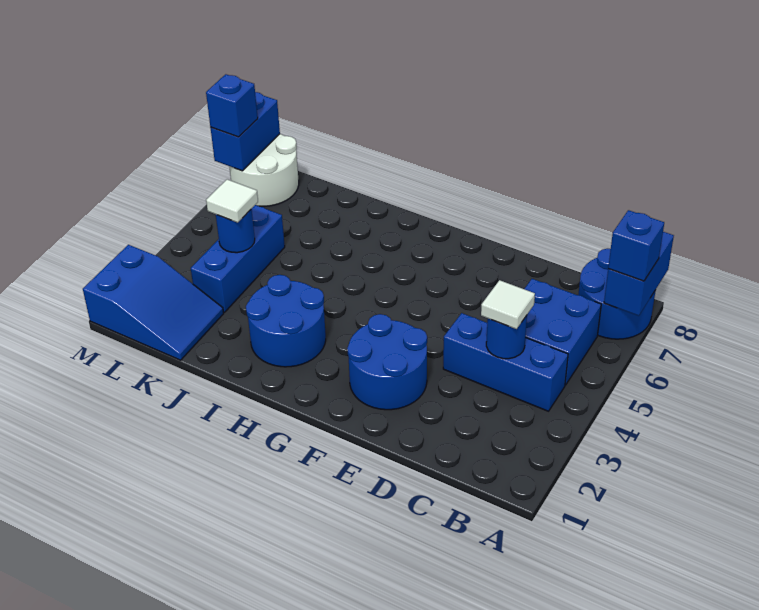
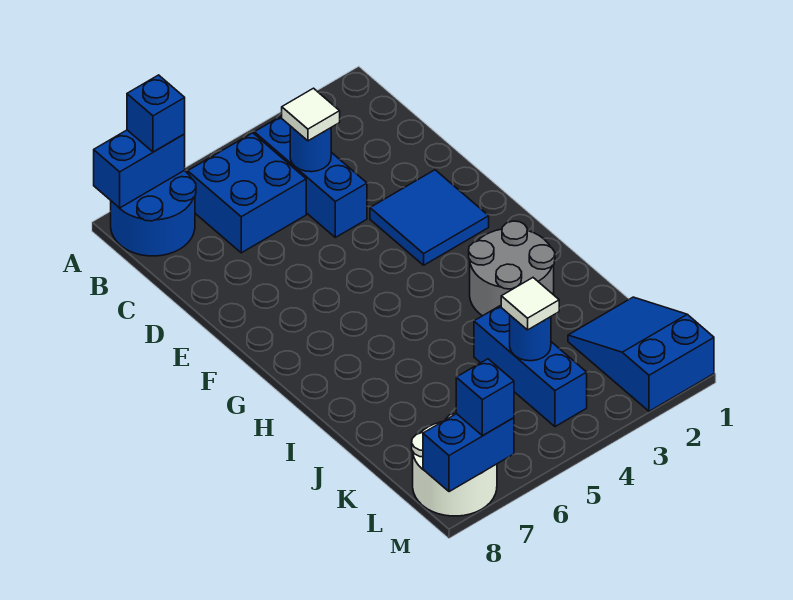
blue 2x2 round brick [347,314,427,410] -> blue 2x2 tile [370,170,489,265]
blue 2x2 round brick [246,275,326,367] -> grey 2x2 round brick [469,221,555,316]
blue 1x3 brick [191,205,285,312] -> blue 1x3 brick turned to [474,305,587,427]

